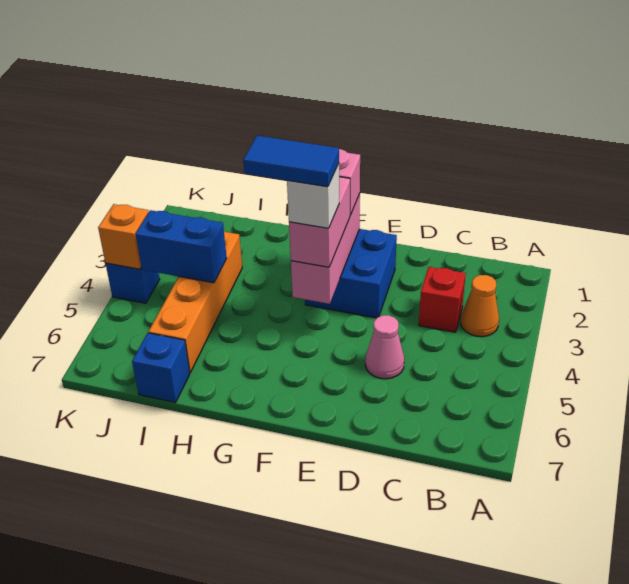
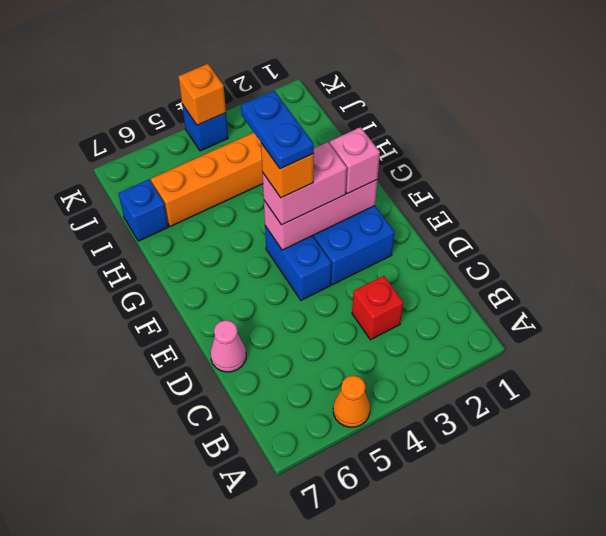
orange 1x1 cone [461,275,499,337] -> orange 1x1 cone moved to [333,376,370,427]
pink 1x1 cone [365,315,404,379] -> pink 1x1 cone moved to [210,320,246,372]
white 1x1 brick [287,163,339,228] -> orange 1x1 brick [261,143,314,198]
blue 1x2 tile [243,136,339,187] -> blue 1x2 plate [241,91,314,169]
blue 1x2 brick [135,210,227,283] -> blue 1x2 brick moved to [265,226,332,300]

